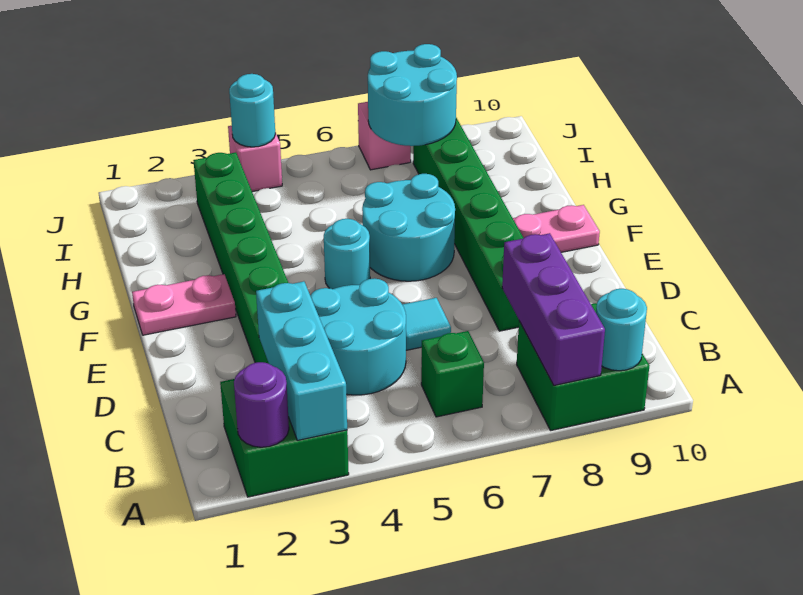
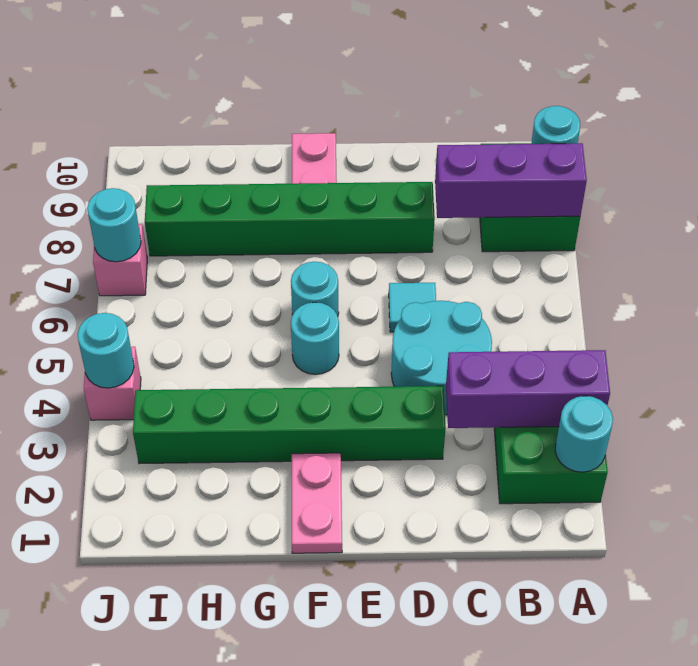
purple 1x1 round brick [234,362,289,447] -> cyan 1x1 round brick [555,396,613,472]
cyan 1x3 brick [256,281,347,440] -> purple 1x3 brick [446,350,610,428]
green 1x1 brick [421,331,484,417] -> none
cyan 2x2 round brick [362,174,455,281] -> cyan 1x1 round brick [291,262,339,316]
cyan 2x2 round brick [368,44,457,146] -> cyan 1x1 round brick [87,188,141,262]

